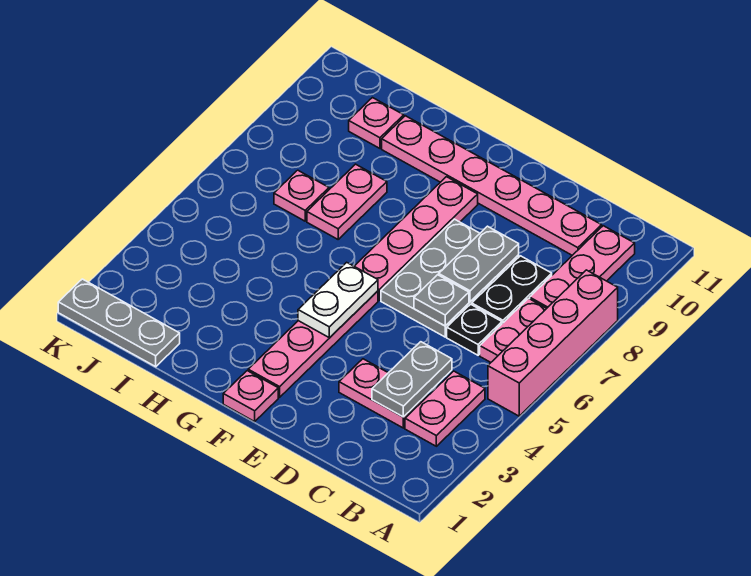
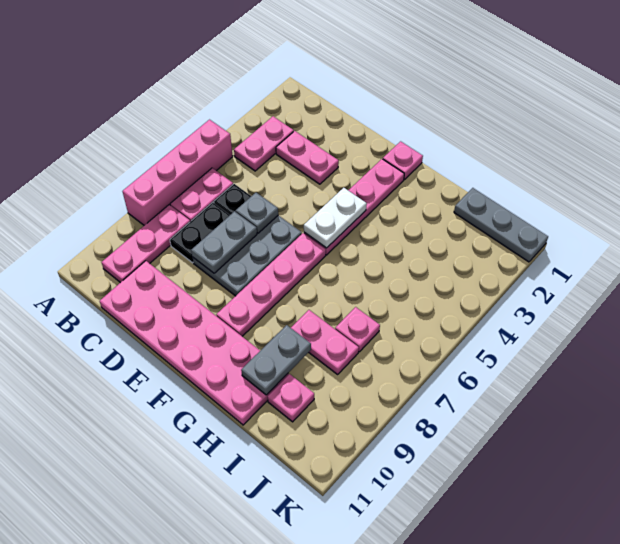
grey 1x2 plate [372,342,452,417] -> grey 1x2 plate moved to [241,325,311,395]
pink 1x6 plate [382,116,602,255] -> pink 2x6 plate [100,261,288,425]
pink 1x2 plate [307,164,387,239] -> pink 1x2 plate turned to [291,310,359,374]

